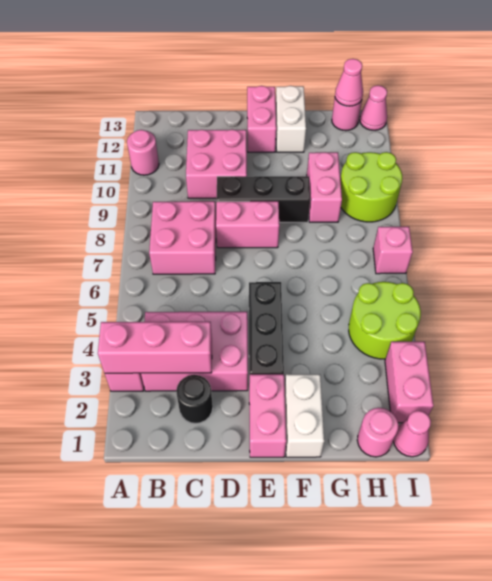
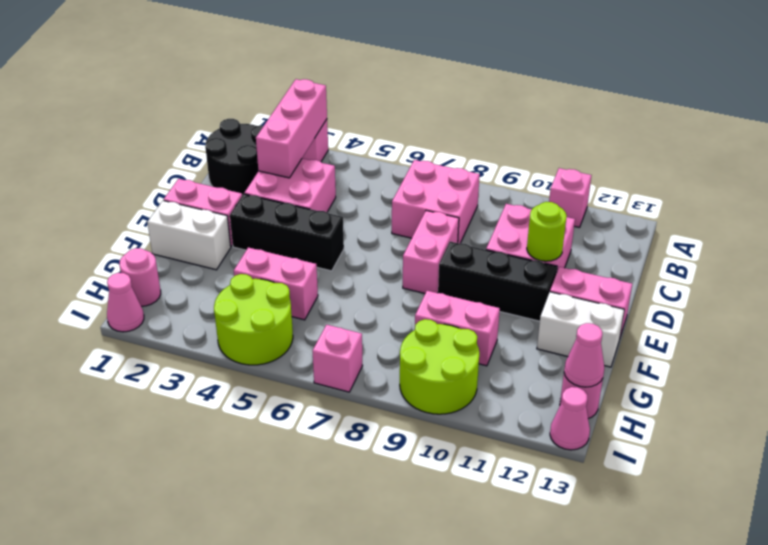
pink 1x1 round brick [127,130,159,175] -> pink 1x1 brick [549,168,591,228]
pink 2x3 brick [141,312,248,391] -> pink 2x2 brick [244,158,336,212]
black 1x1 round brick [176,375,213,424] -> black 2x2 round brick [205,119,263,195]
black 1x3 brick [217,176,310,222] -> black 1x3 brick turned to [438,242,557,321]
none -> lime 1x1 round brick [527,202,567,261]
pink 1x2 brick [385,342,433,423] -> pink 1x2 brick moved to [234,248,318,320]

